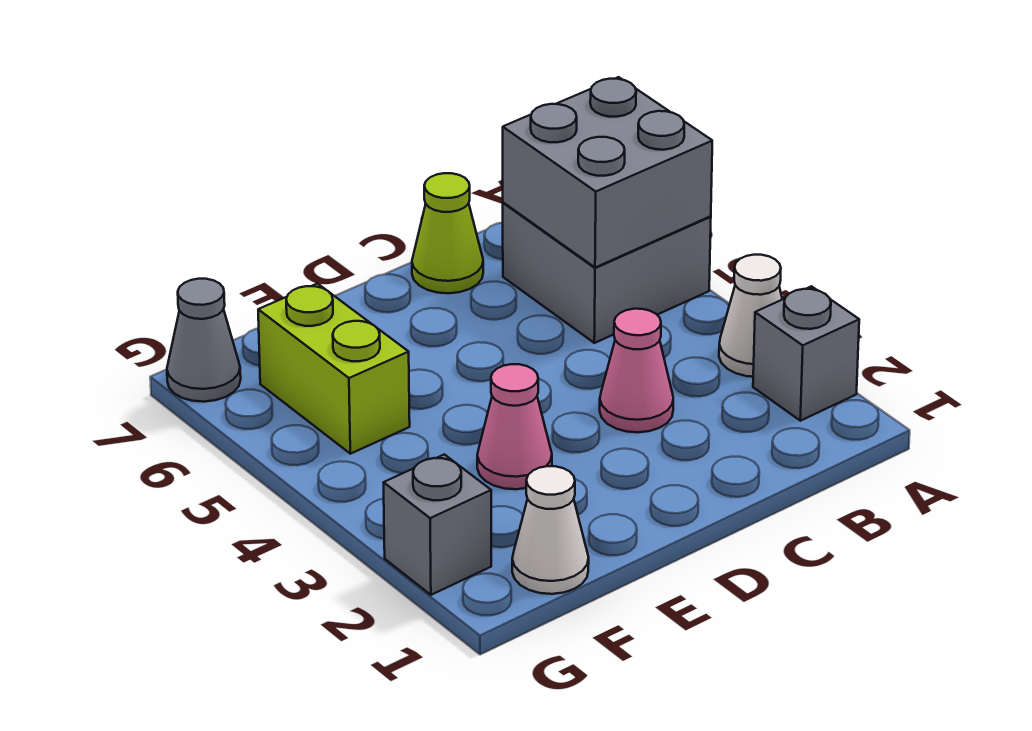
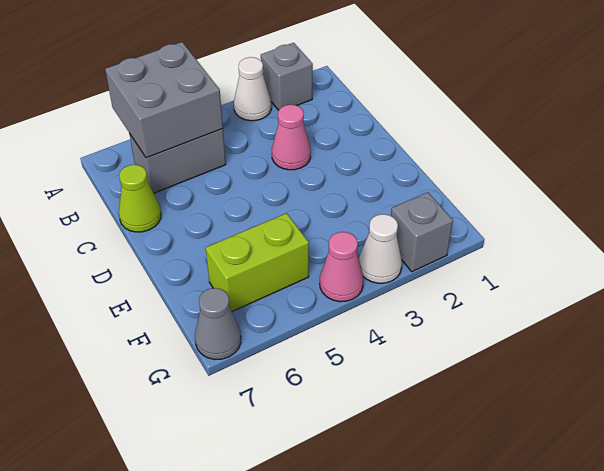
grey 2x2 brick [503,203,711,343] -> grey 1x2 brick [129,129,226,193]
pink 1x1 cone [477,364,552,489] -> pink 1x1 cone moved to [320,232,363,302]
white 1x1 cone [512,466,589,594] -> white 1x1 cone moved to [359,214,402,283]

